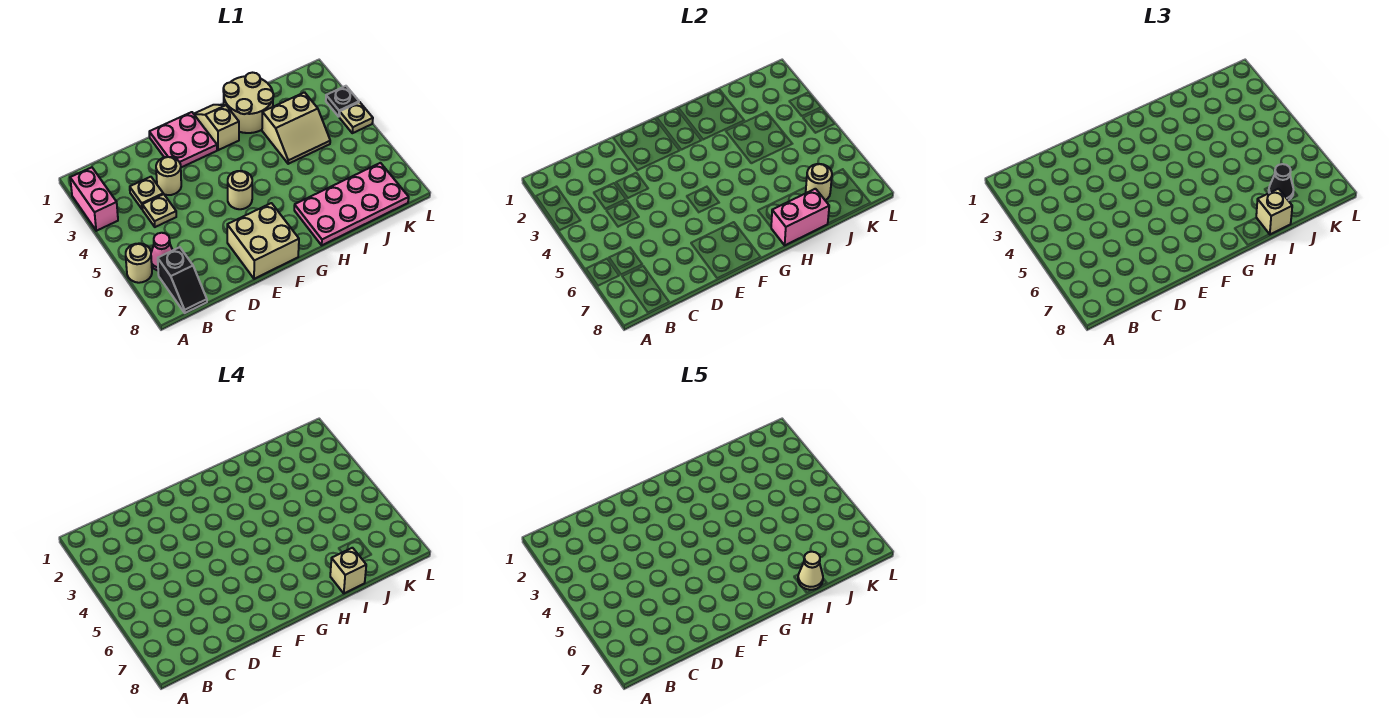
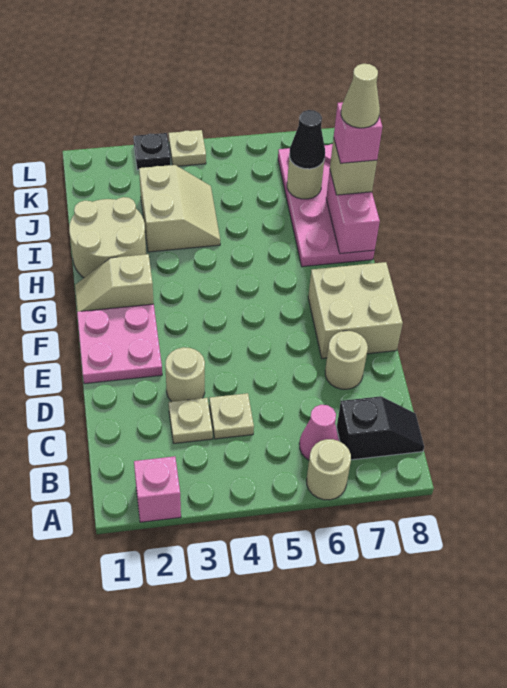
pink 1x2 brick [70,167,118,231] -> pink 1x1 brick [134,456,181,522]
tan 1x1 round brick [228,171,252,209] -> tan 1x1 round brick moved to [325,331,368,389]
tan 1x1 brick [330,548,366,593] -> pink 1x1 brick [334,102,382,163]

